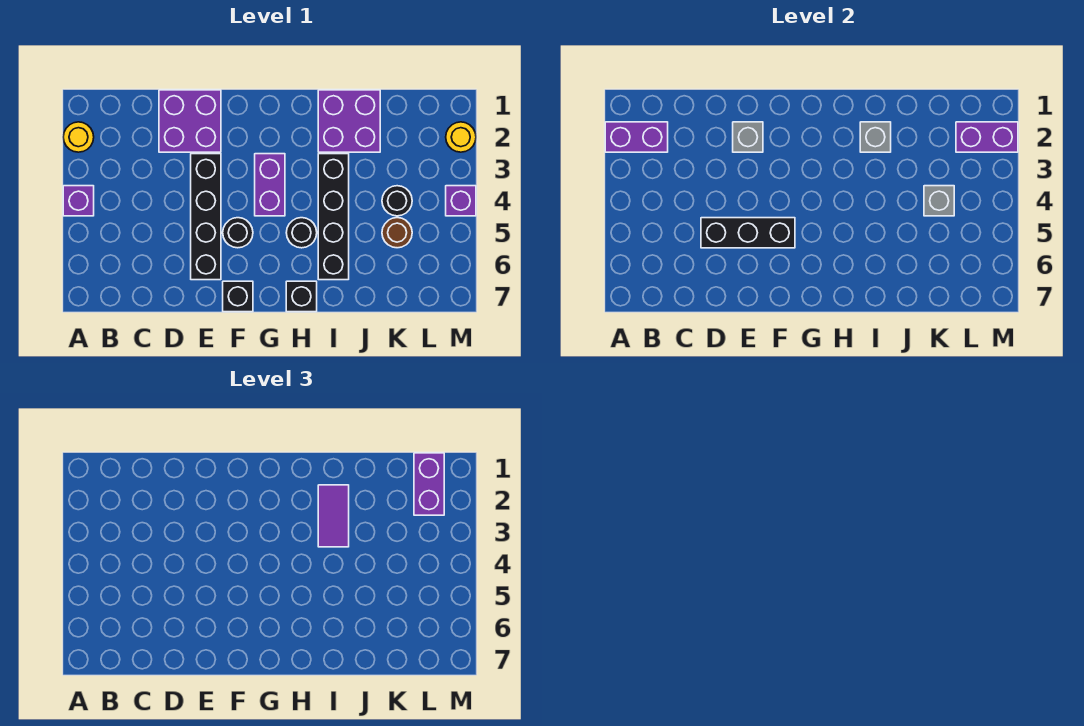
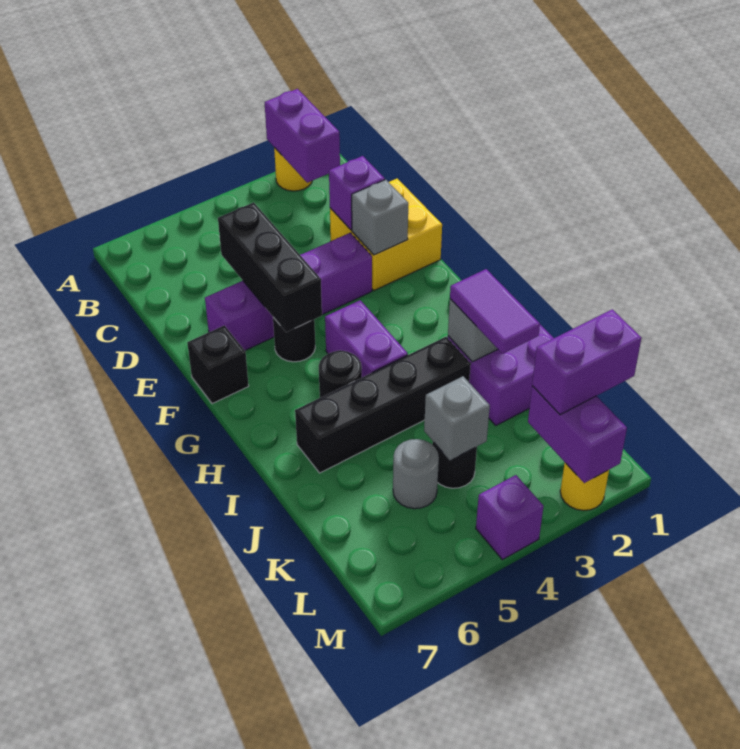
purple 1x1 brick [63,186,94,216] -> purple 1x1 brick moved to [329,156,385,230]
purple 2x2 brick [159,90,221,152] -> yellow 2x2 brick [330,179,442,290]
black 1x4 brick [191,154,221,280] -> purple 1x4 brick [205,233,372,350]
purple 1x2 brick [255,154,285,216] -> purple 1x2 brick turned to [325,300,408,377]
black 1x1 brick [286,281,317,312] -> none
purple 1x2 tile [318,485,349,547] -> purple 1x2 tile turned to [450,269,540,354]
brown 1x1 round brick [382,218,412,248] -> grey 1x1 round brick [393,439,439,509]

